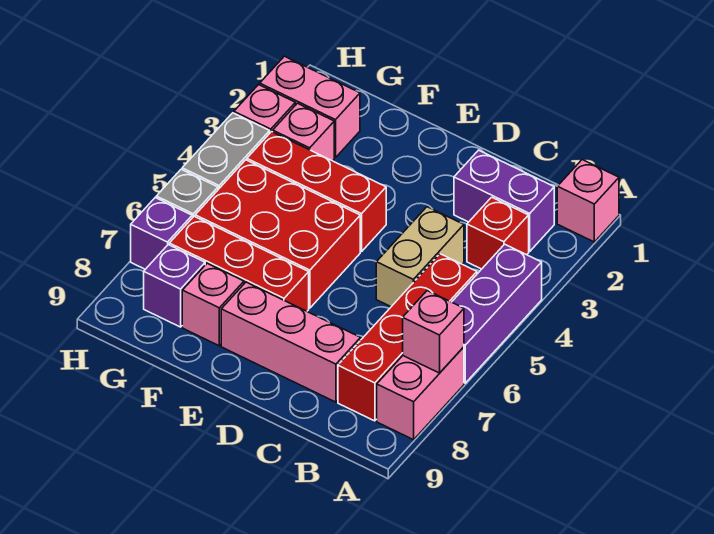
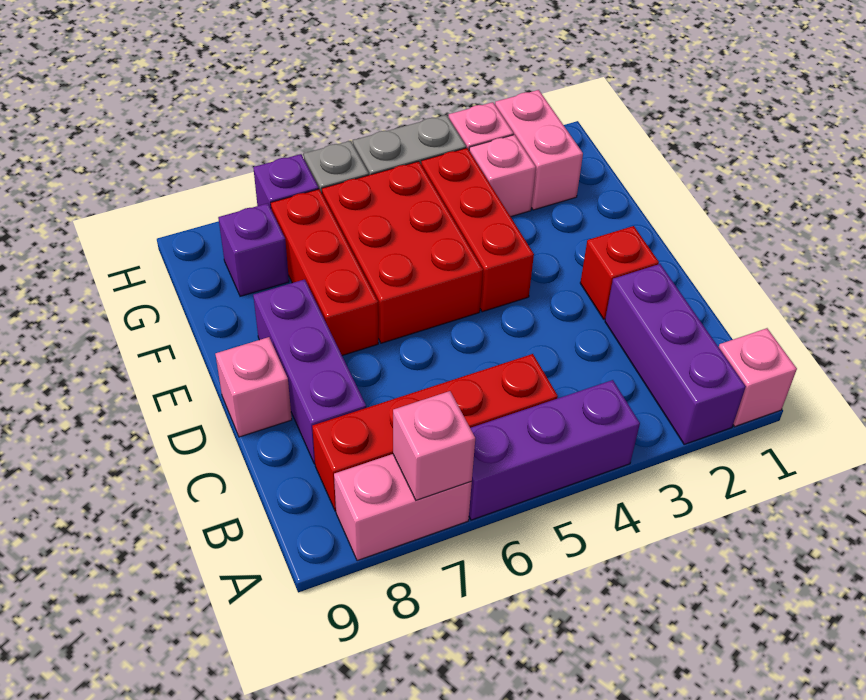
purple 1x2 brick [454,150,554,251] -> purple 1x3 brick [605,264,746,444]
red 1x1 brick [467,197,529,269] -> red 1x1 brick moved to [580,226,659,319]
tan 1x2 brick [376,207,464,307] -> none
pink 1x3 brick [221,282,361,402] -> purple 1x3 brick [253,279,366,464]
pink 1x1 brick [182,263,244,346] -> pink 1x1 brick moved to [215,337,292,437]

